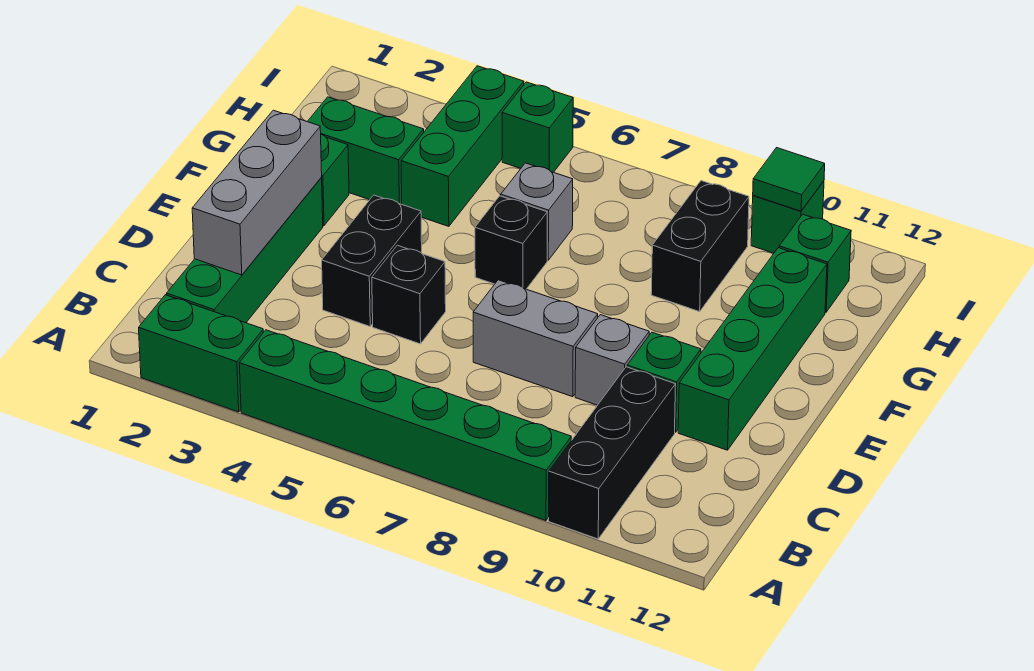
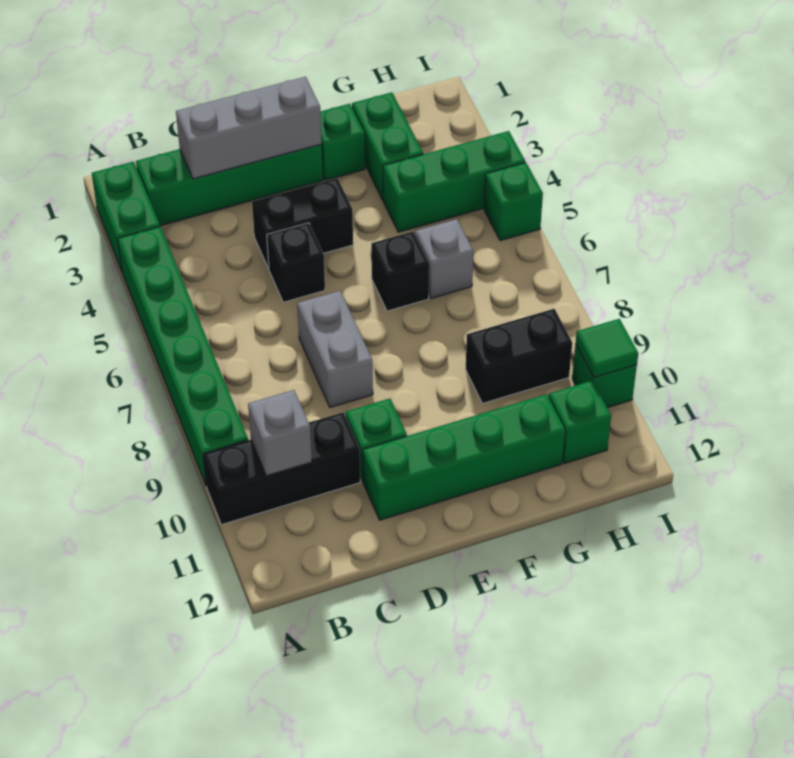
grey 1x1 brick [575,315,649,405] -> grey 1x1 brick moved to [248,390,312,476]

